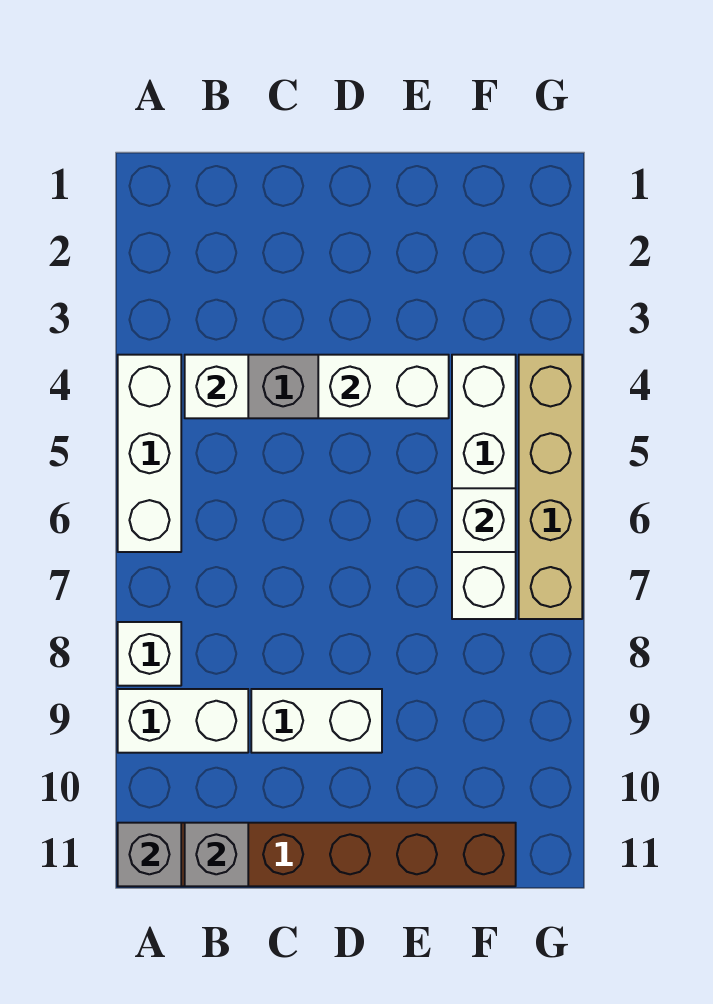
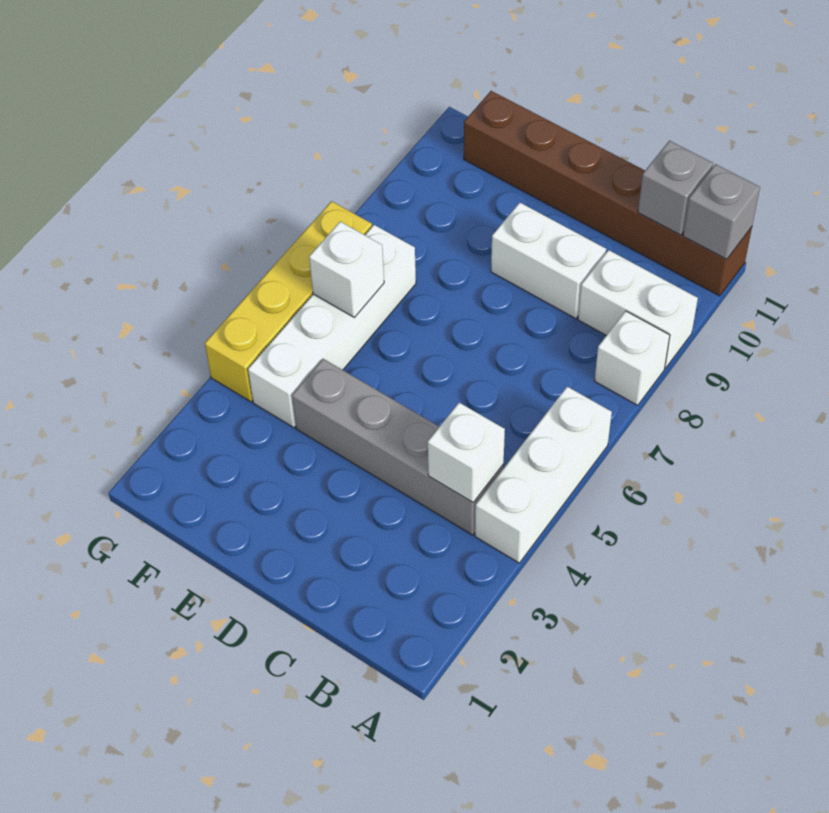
white 1x2 brick [318,355,449,418] -> none
tan 1x4 brick [519,355,582,619] -> yellow 1x4 brick [205,201,372,402]

